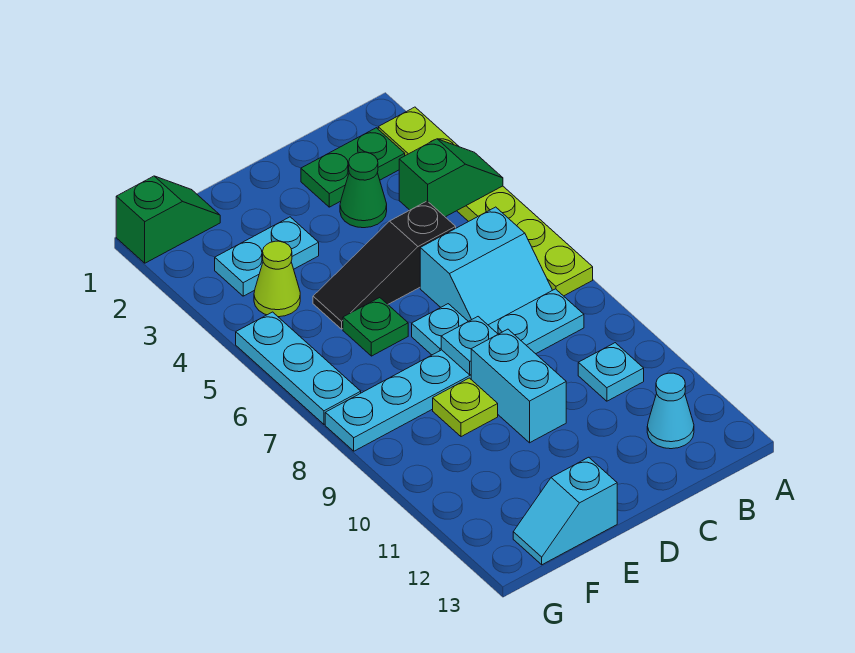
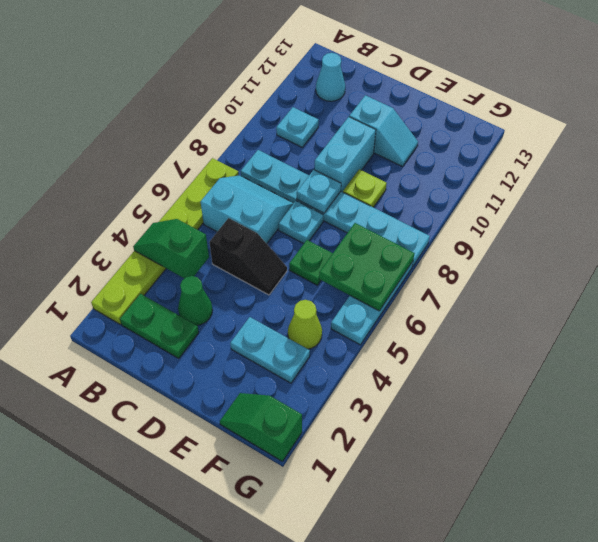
black 1x3 slope [313,201,456,329] -> black 1x2 slope [209,218,287,295]
cyan 1x2 slope [513,457,617,565] -> cyan 1x2 slope moved to [349,95,418,167]
none -> green 2x2 plate [319,223,414,311]

